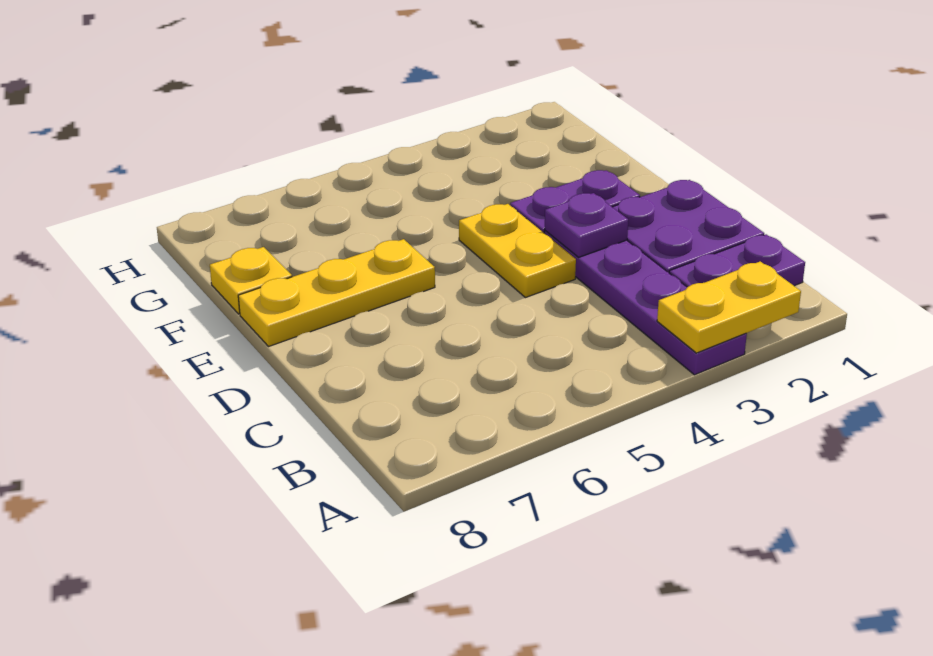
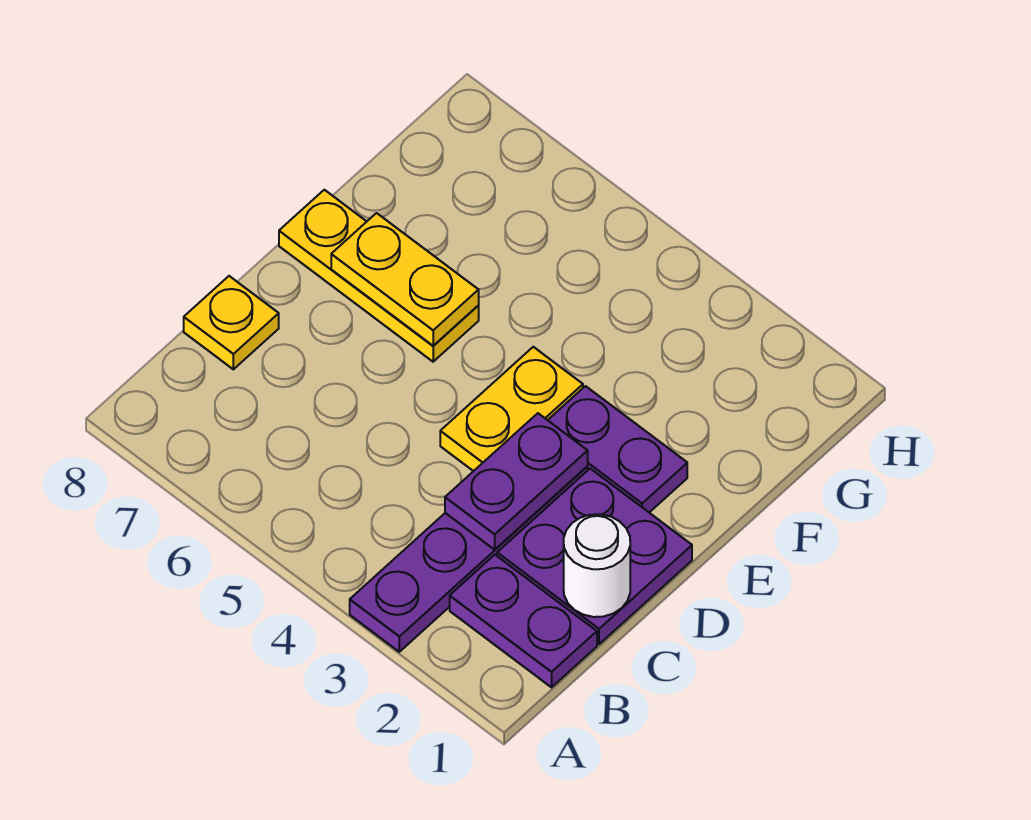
yellow 1x2 plate [657,261,801,353] -> yellow 1x2 plate moved to [331,213,479,346]
none -> white 1x1 round brick [564,514,630,617]
purple 1x1 plate [545,193,628,257] -> purple 1x2 plate [445,413,588,550]
yellow 1x1 plate [210,247,292,314] -> yellow 1x1 plate moved to [184,276,279,369]

